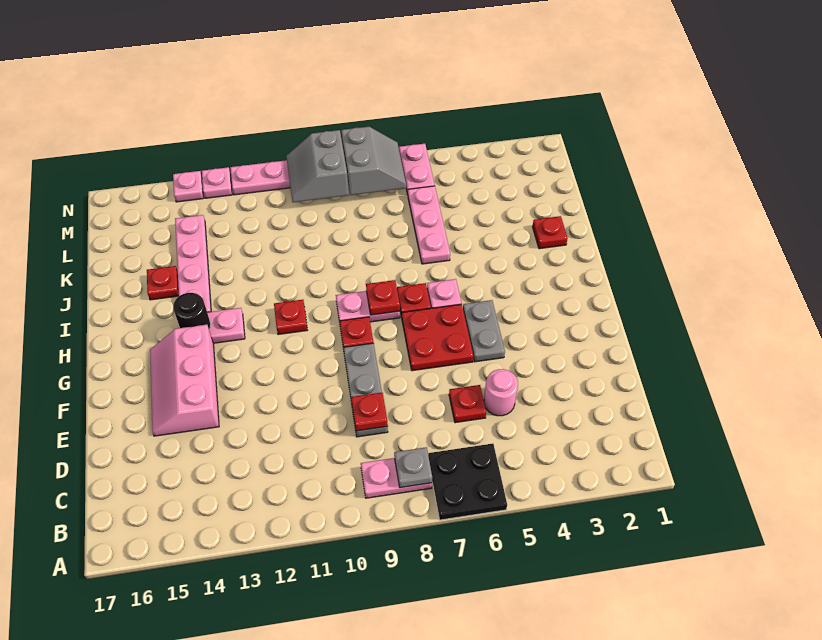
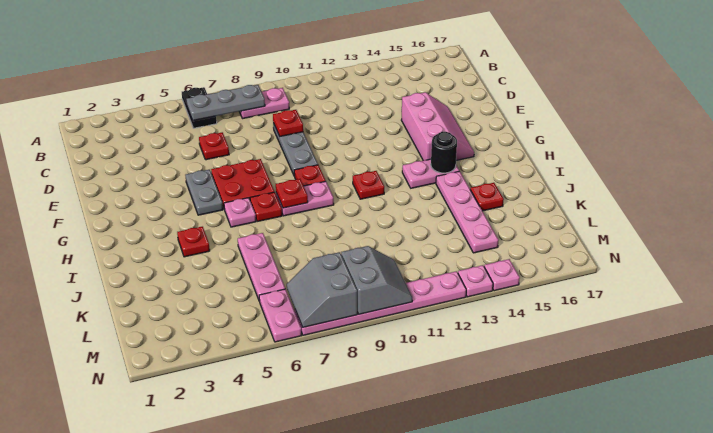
black 2x2 plate [428,444,507,520] -> black 1x2 plate [182,87,217,128]
grey 1x1 plate [394,447,432,488] -> grey 1x3 plate [186,85,265,120]
pink 1x1 round brick [484,369,518,416] -> none
red 1x1 plate [533,216,568,249] -> red 1x1 plate moved to [177,227,210,257]

